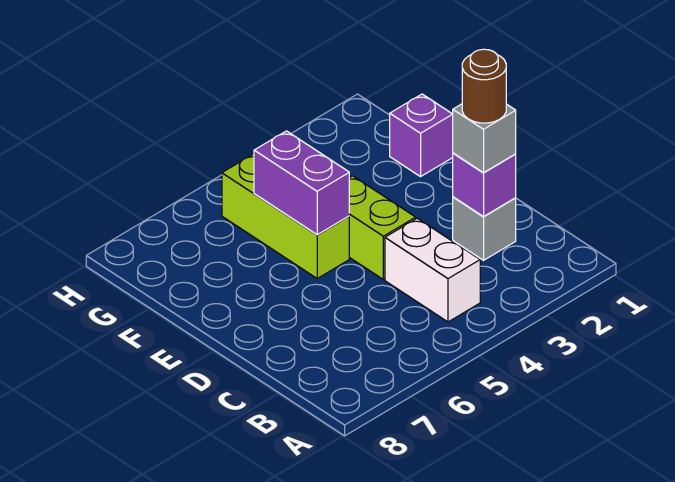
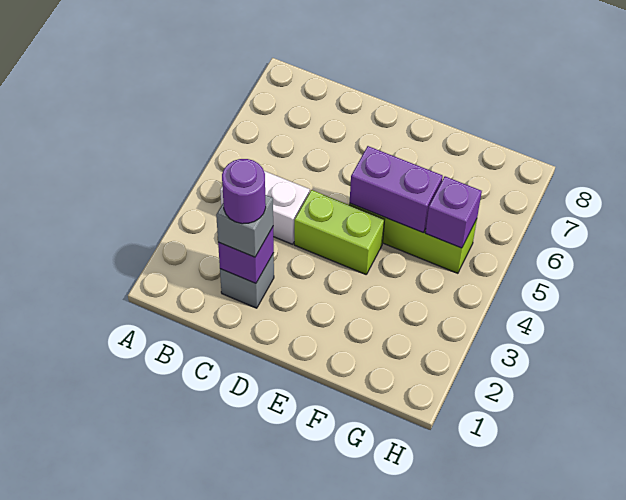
brown 1x1 round brick [462,49,506,123] -> purple 1x1 round brick [222,159,266,224]
purple 1x1 brick [390,94,453,177] -> purple 1x1 brick moved to [425,176,482,248]

